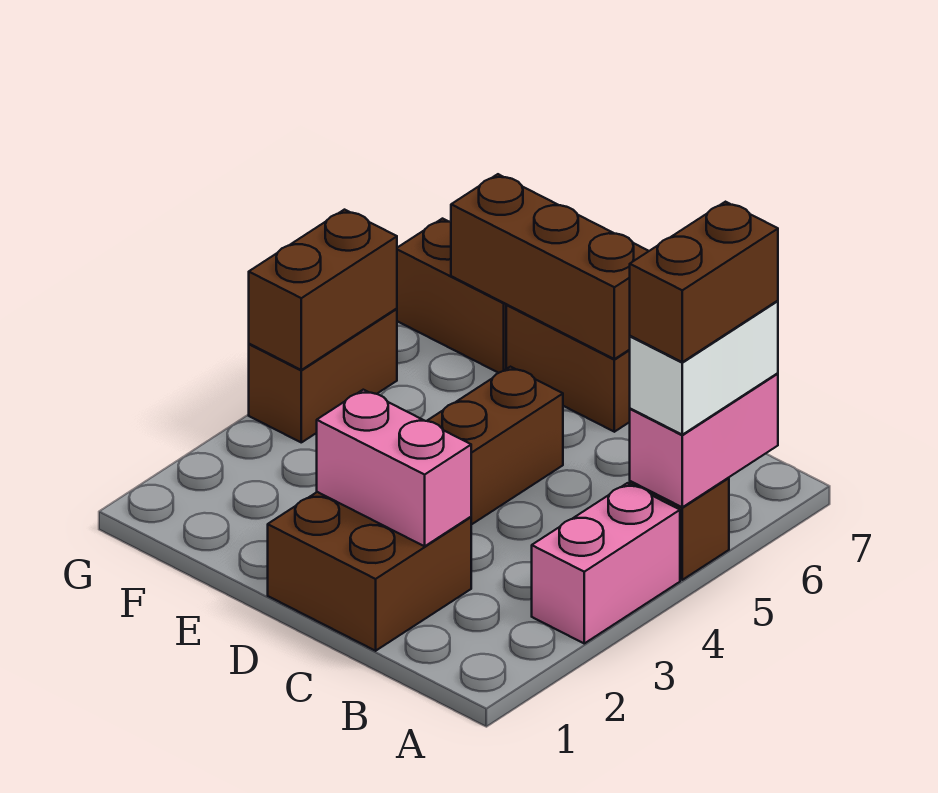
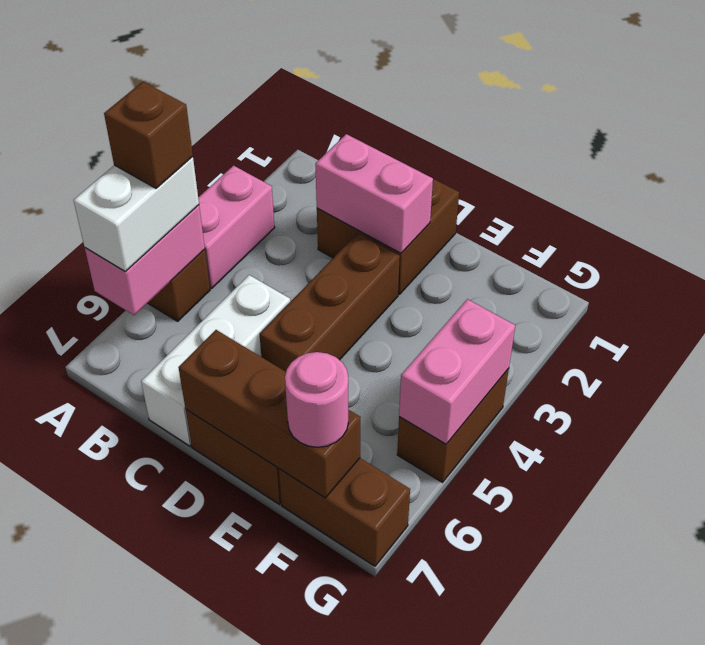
brown 1x2 brick [630,202,778,362] -> brown 1x1 brick [104,82,193,188]
none -> white 1x3 brick [141,275,291,446]
none -> pink 1x1 round brick [285,352,348,447]
brown 1x2 brick [249,210,397,370] -> pink 1x2 brick [399,299,515,444]

